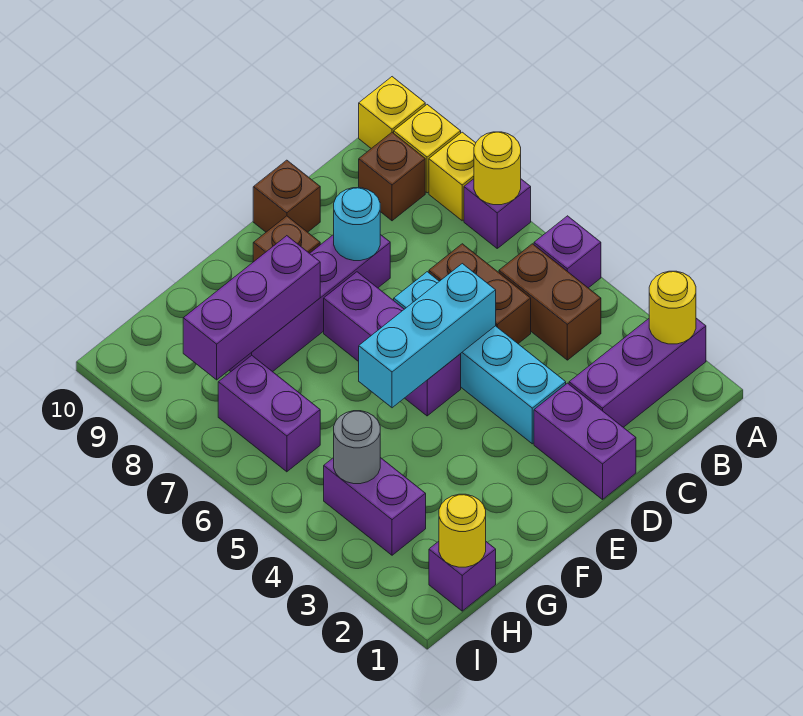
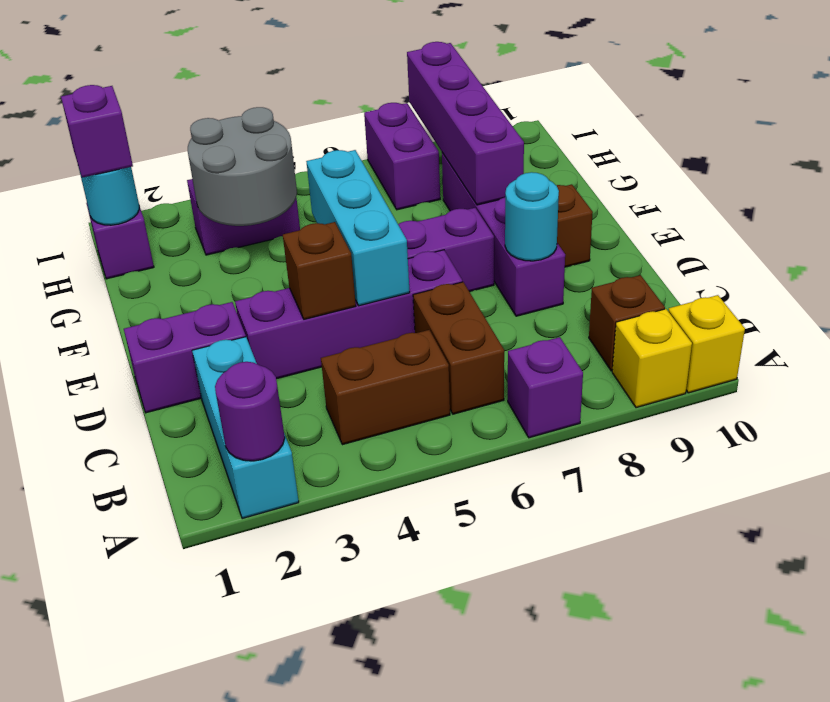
purple 1x3 brick [569,318,706,427] -> cyan 1x3 brick [192,337,299,519]
yellow 1x1 round brick [649,271,696,344] -> purple 1x1 round brick [215,362,285,461]
purple 1x1 brick [534,216,601,288] -> purple 1x1 brick moved to [61,85,133,178]
yellow 1x1 round brick [474,132,521,205] -> none
yellow 1x1 brick [429,132,476,221] -> none
brown 1x2 brick [429,244,531,344] -> brown 1x2 brick turned to [413,282,504,414]
cyan 1x4 brick [394,272,566,444] -> purple 1x4 brick [235,250,462,379]
brown 1x1 brick [253,160,320,232] -> brown 1x1 brick moved to [283,222,356,319]
purple 1x3 brick [183,236,320,380] -> purple 1x4 brick [407,42,524,205]
yellow 1x1 round brick [439,494,486,567] -> cyan 1x1 round brick [79,167,139,225]
grey 1x1 round brick [334,411,380,484] -> grey 2x2 round brick [188,107,297,226]
purple 1x2 brick [218,355,320,472] -> purple 1x2 brick turned to [364,103,440,210]

